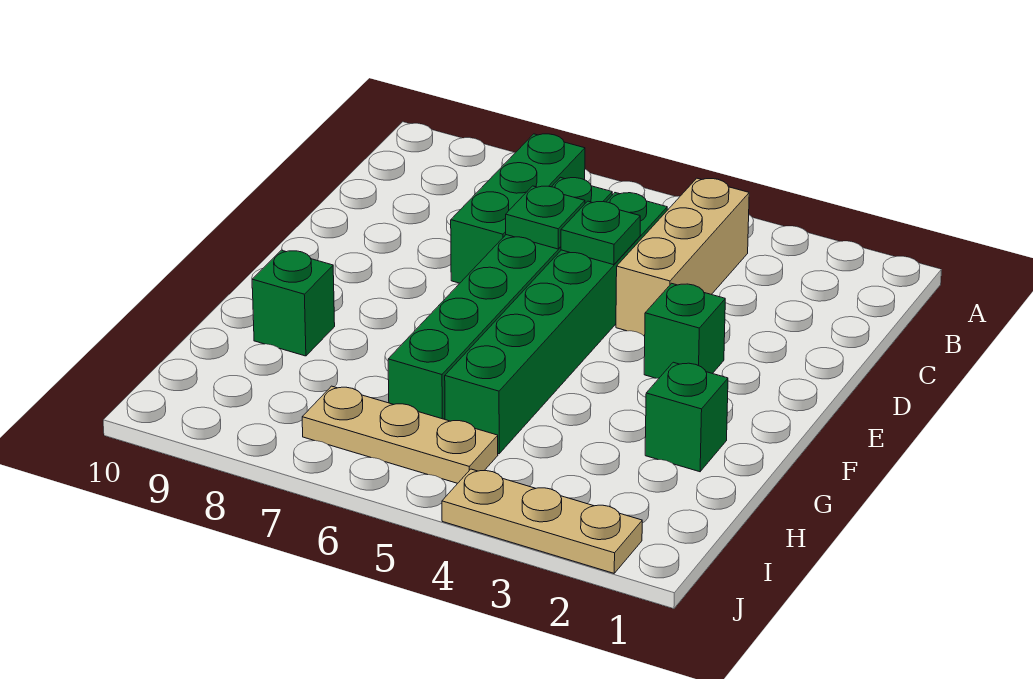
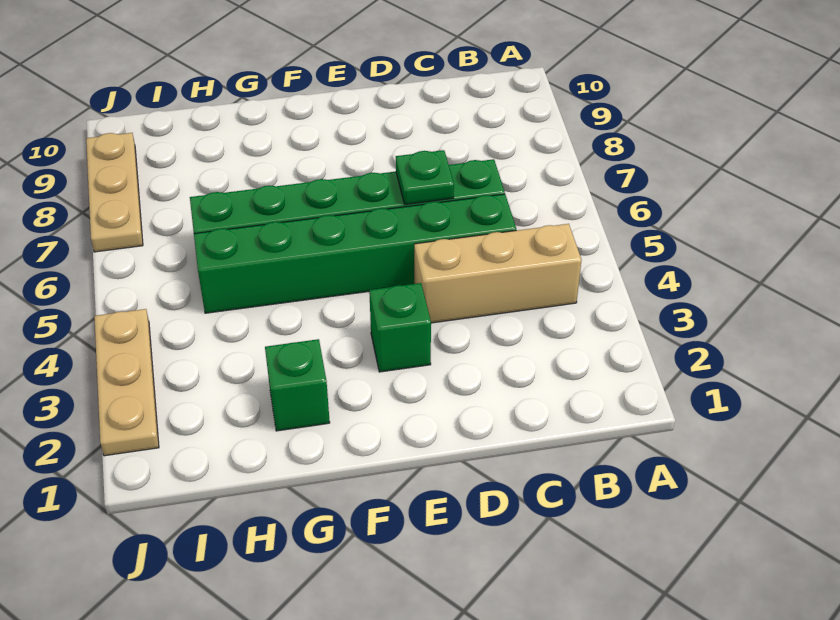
green 1x3 brick [451,134,585,283] -> none
green 1x1 plate [561,201,640,265] -> none
green 1x1 brick [252,250,335,356] -> none
tan 1x3 plate [302,386,498,483] -> tan 1x3 plate moved to [86,133,143,252]

